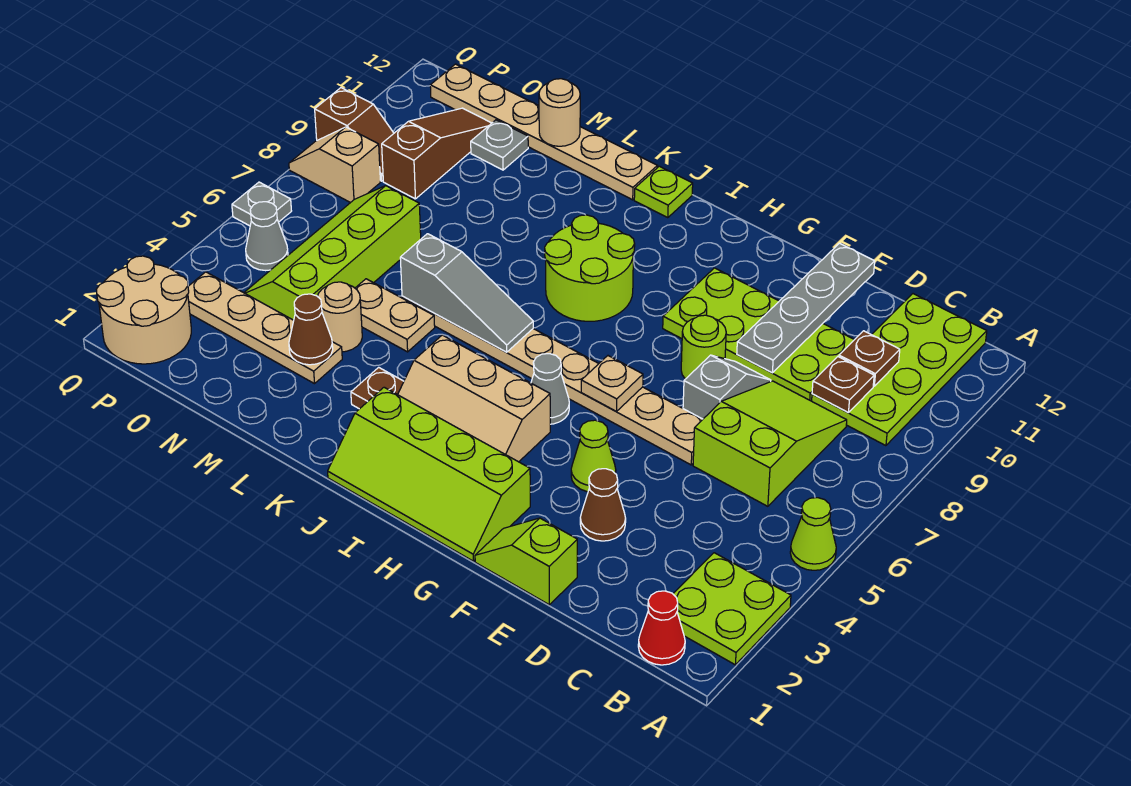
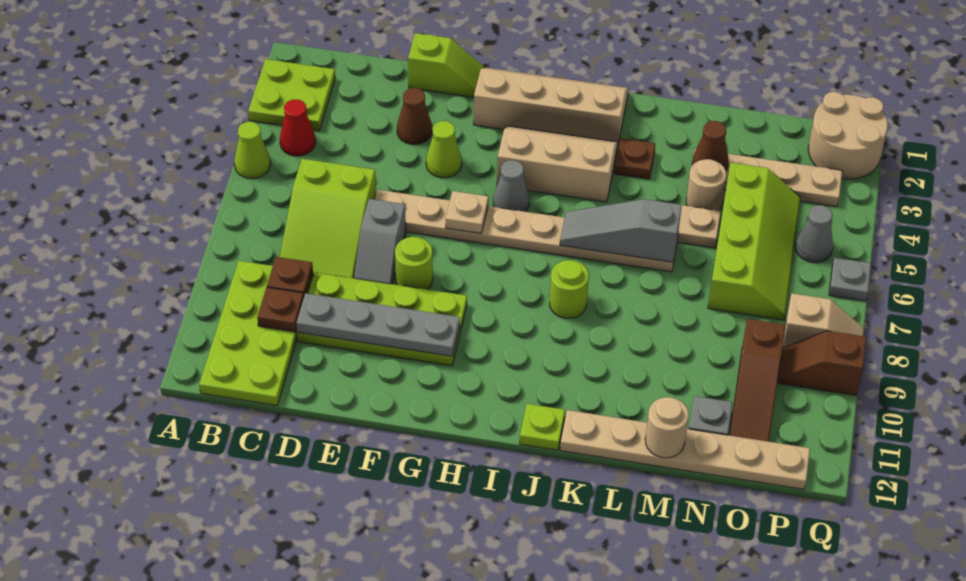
red 1x1 cone [638,591,685,665] -> red 1x1 cone moved to [280,99,315,156]
grey 1x4 plate [737,243,875,373] -> grey 1x4 plate turned to [297,293,460,356]
lime 2x4 slope [328,387,530,561] -> tan 2x4 slope [474,68,629,143]
lime 2x2 round brick [545,215,635,321] -> lime 1x1 round brick [550,260,589,318]

